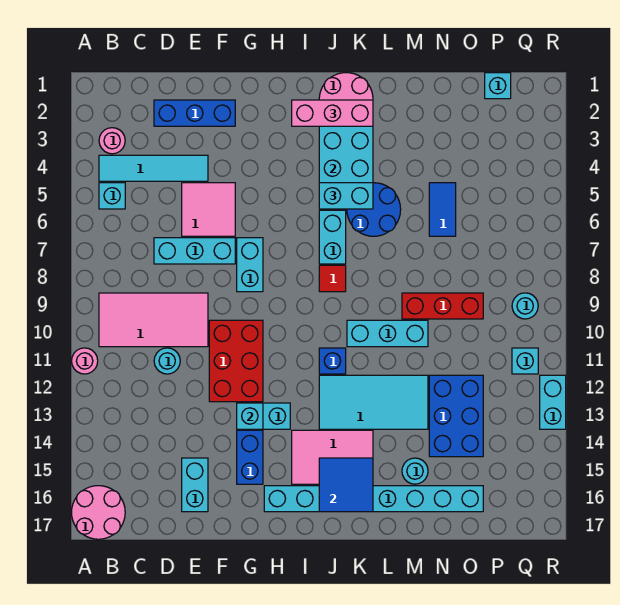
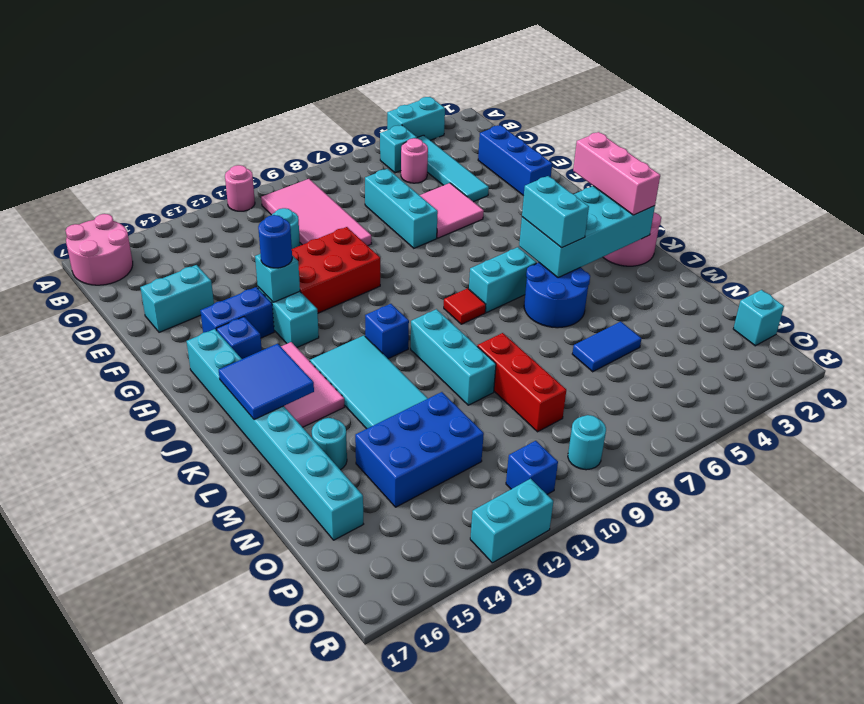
pink 1x1 round brick [99,128,125,154] -> pink 1x1 round brick moved to [401,138,428,183]
cyan 1x2 brick [237,238,263,292] -> cyan 1x2 brick moved to [387,97,445,140]
none -> blue 1x1 round brick [258,215,292,268]
none -> blue 1x1 brick [216,317,262,359]
cyan 1x1 brick [512,348,538,374] -> blue 1x1 brick [506,441,558,494]

